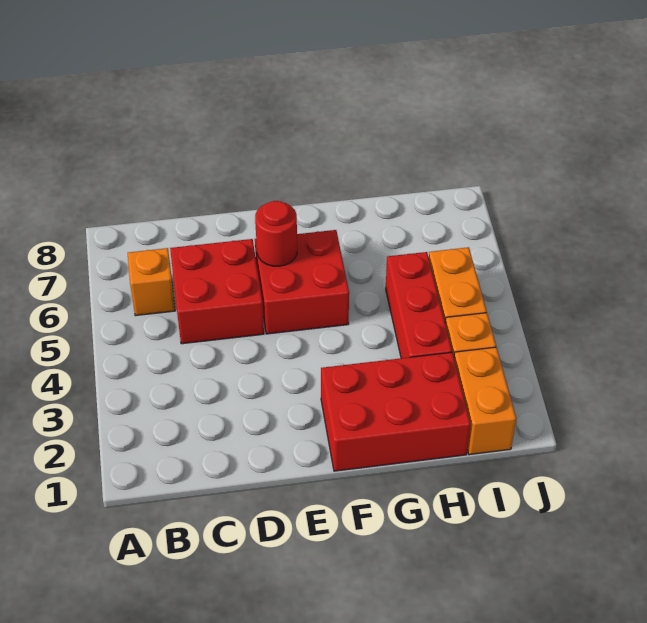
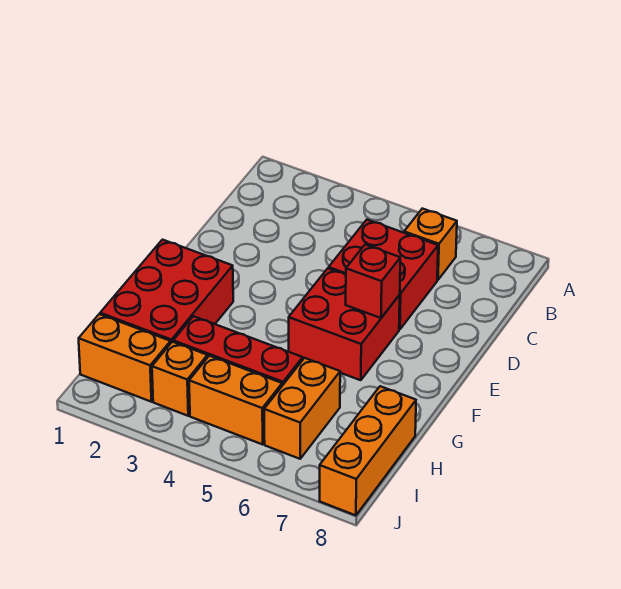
red 1x1 round brick [255,201,297,266] -> red 1x1 brick [346,245,400,318]
none -> orange 1x2 brick [264,358,340,459]
none -> orange 1x3 brick [320,386,416,515]

